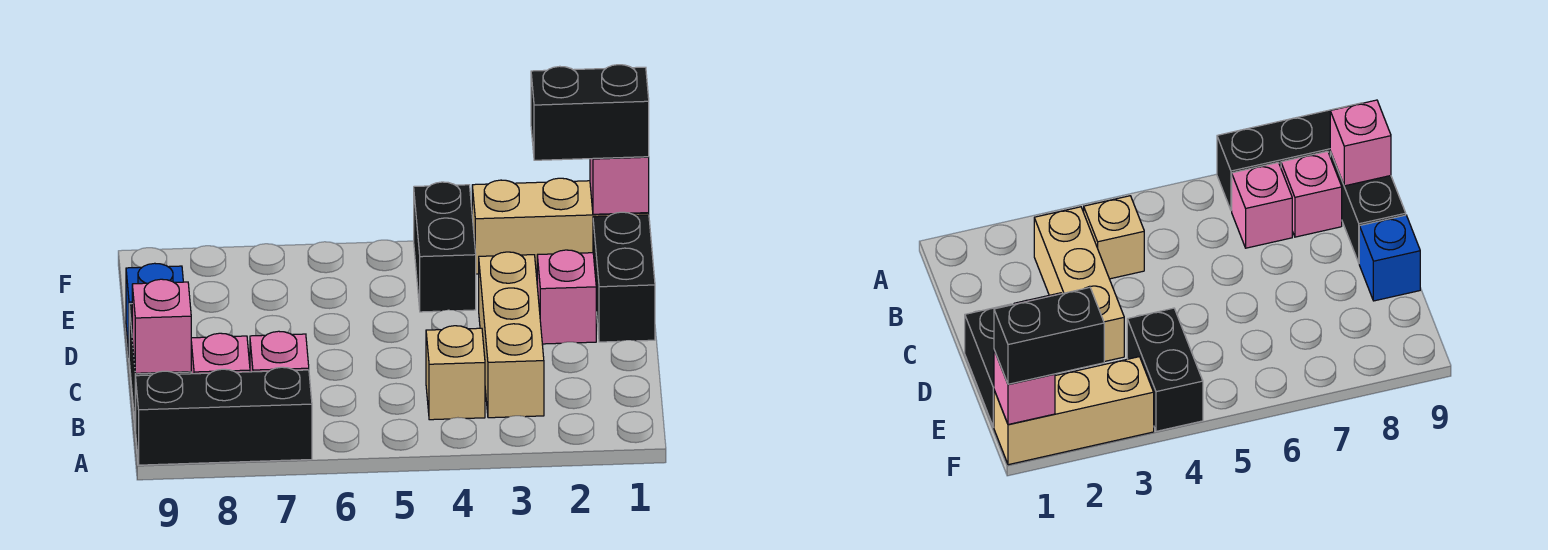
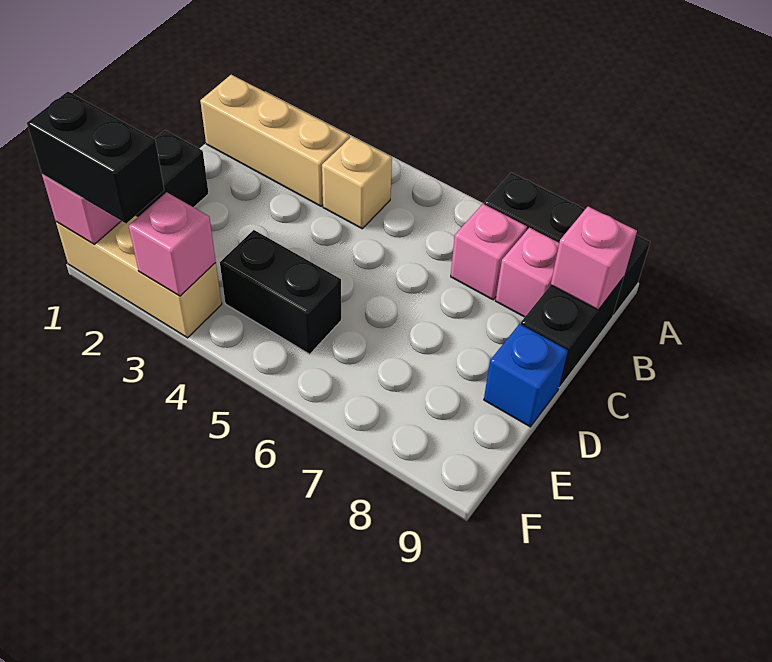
tan 1x3 brick [479,252,544,418] -> tan 1x3 brick turned to [200,75,350,206]
pink 1x1 brick [537,250,596,344] -> pink 1x1 brick moved to [129,192,216,296]
black 1x2 brick [414,182,476,312] -> black 1x2 brick turned to [220,230,341,354]

